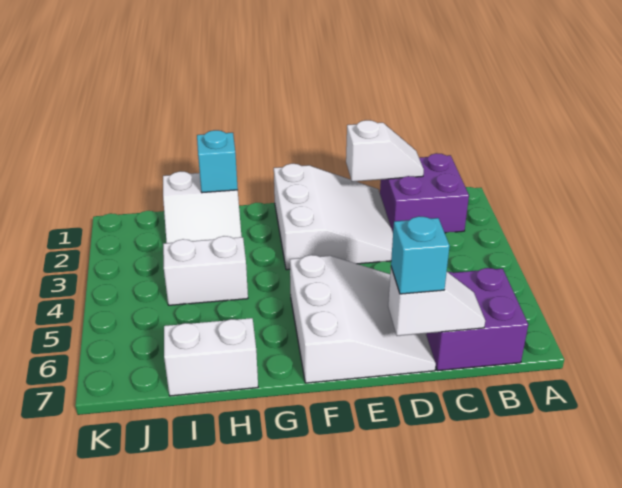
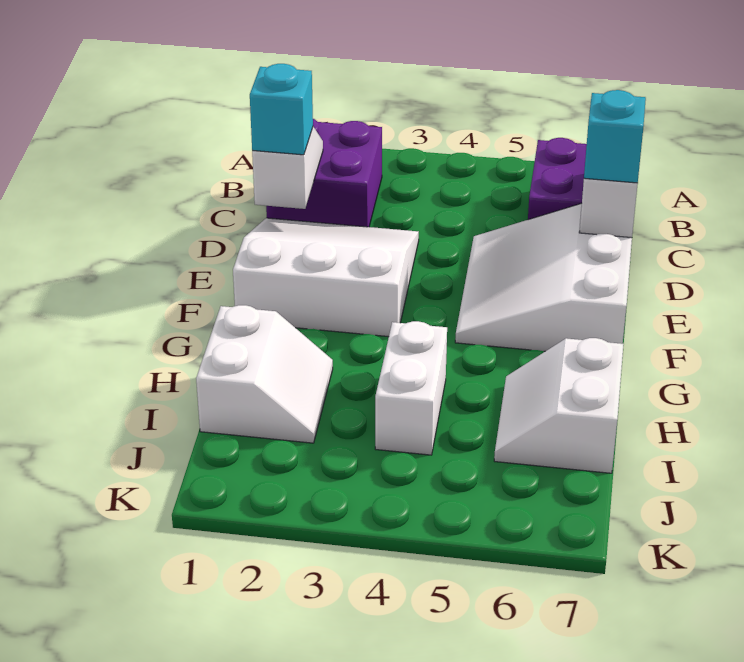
white 3x3 slope [290,255,436,383] -> white 3x3 slope turned to [455,204,632,351]
cyan 1x1 brick [197,130,238,193] -> cyan 1x1 brick moved to [250,64,313,155]

